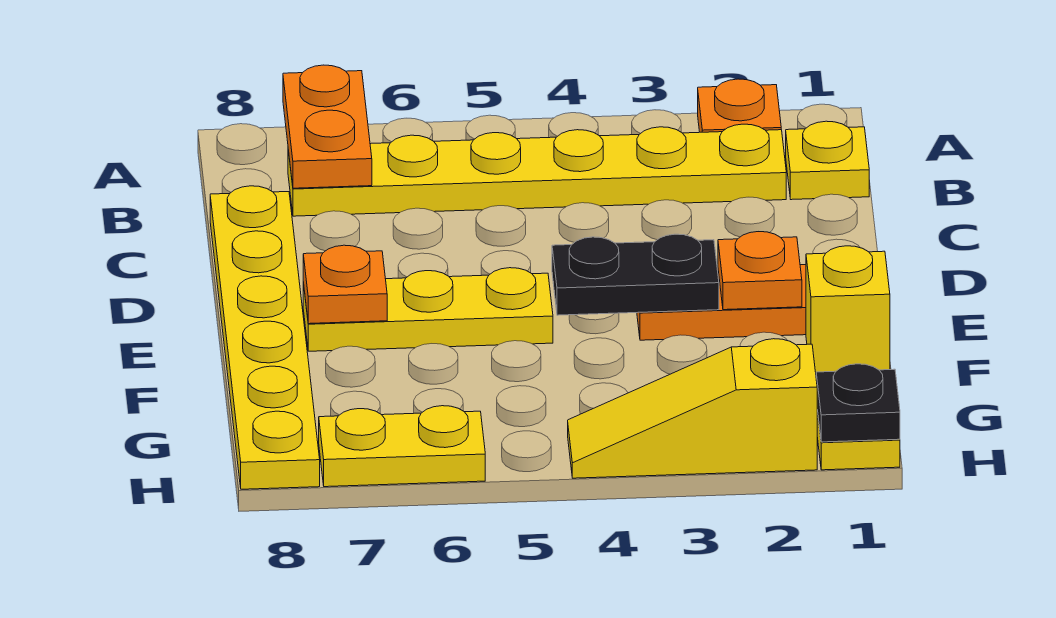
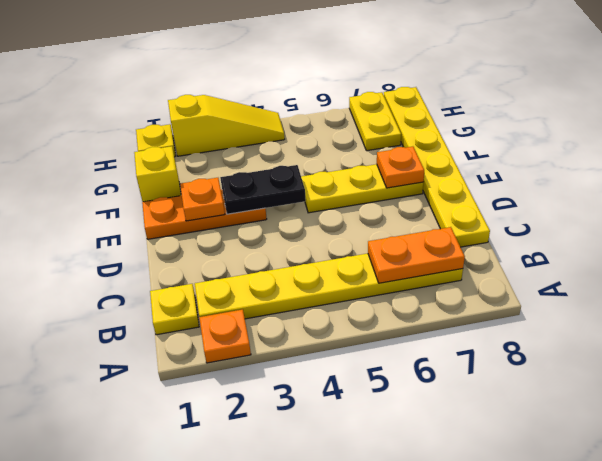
orange 1x2 plate [283,65,372,188] -> orange 1x2 plate turned to [368,227,465,283]
black 1x1 plate [816,364,900,442] -> none
yellow 1x2 plate [319,406,485,487] -> yellow 1x2 plate turned to [349,92,401,151]

